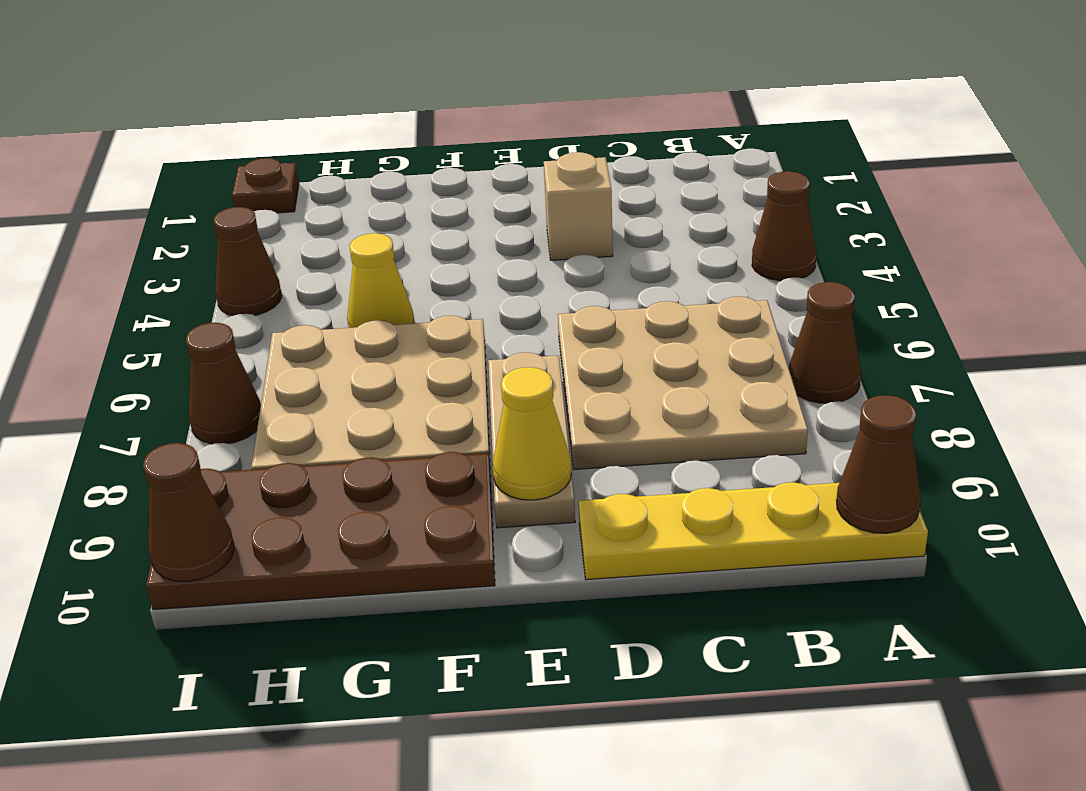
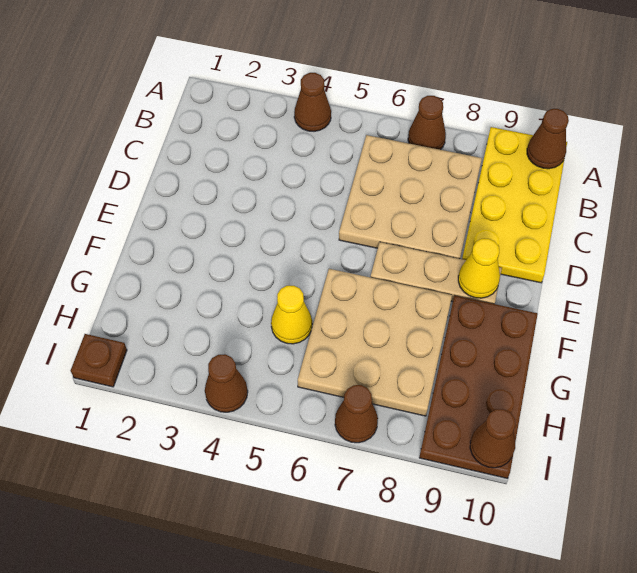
yellow 1x4 plate [579,482,928,580] -> yellow 2x4 plate [462,127,567,283]
tan 1x1 brick [544,152,613,260] -> none

